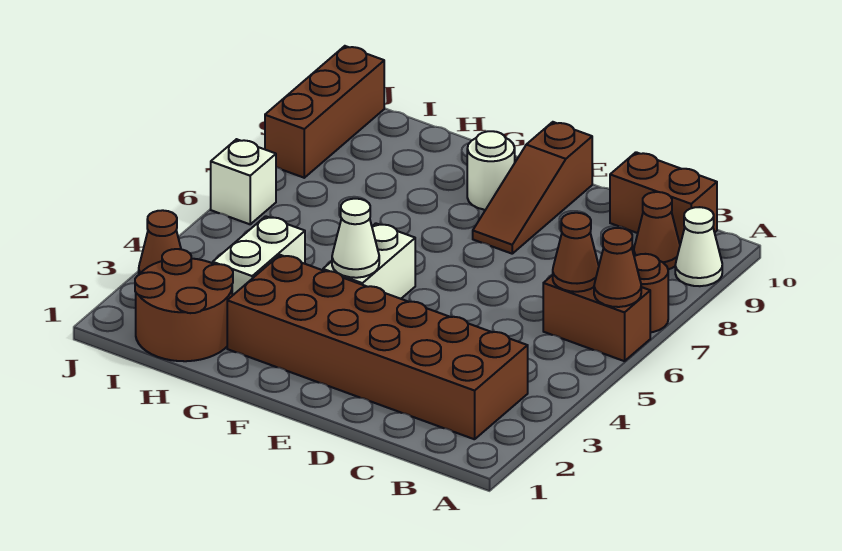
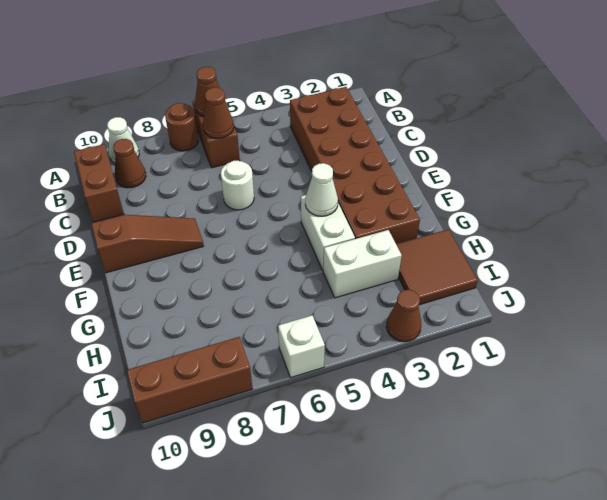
white 1x2 brick [323,223,415,299] -> white 1x2 brick turned to [301,195,355,270]
white 1x1 round brick [467,131,515,210] -> white 1x1 round brick moved to [221,161,254,210]
brown 2x2 round brick [135,249,233,361] -> brown 2x2 tile [396,229,478,305]

